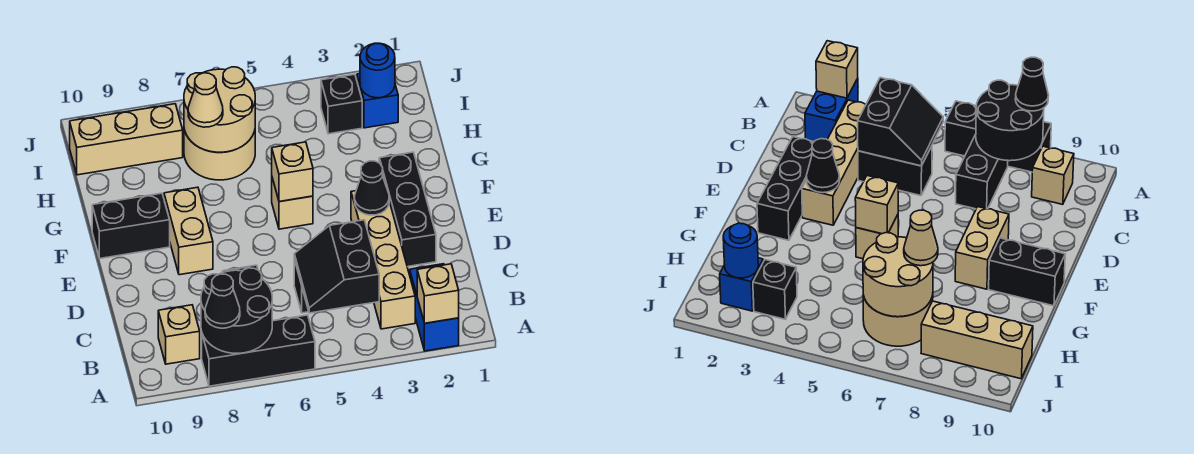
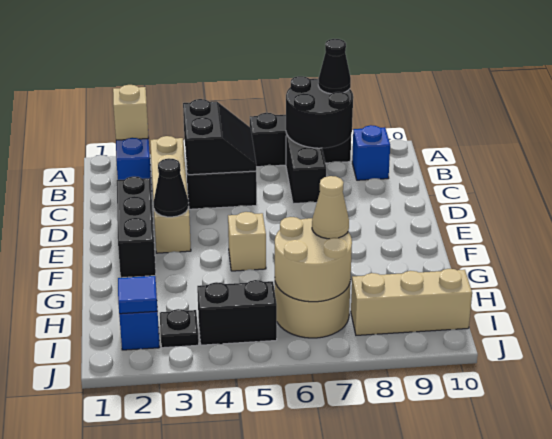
tan 1x1 brick [158,305,200,364] -> blue 1x1 brick [352,125,390,180]
tan 1x2 brick [164,187,213,275] -> none
tan 1x1 brick [272,142,313,202] -> none
black 1x2 brick [92,193,170,258] -> black 1x2 brick moved to [197,280,277,345]
blue 1x1 round brick [360,43,395,98] -> blue 1x1 tile [118,276,157,314]
black 1x1 brick [321,74,362,134] -> black 1x1 plate [160,309,199,348]

